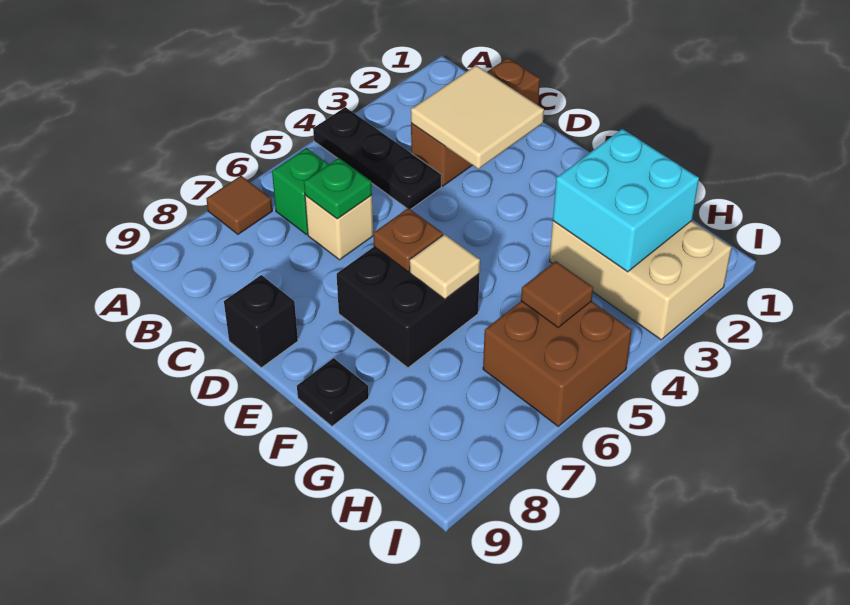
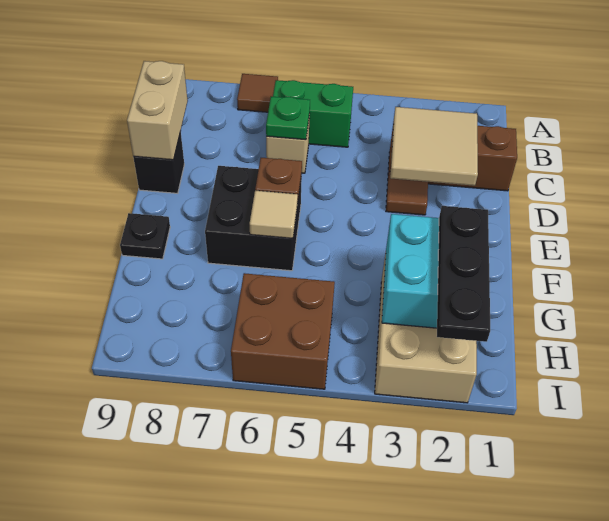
black 1x3 plate [313,107,442,209] -> black 1x3 plate moved to [437,206,490,342]
green 1x1 brick [272,148,329,234] -> green 1x2 brick [273,80,353,147]
none -> tan 1x2 brick [127,61,188,160]
brown 1x1 tile [521,261,593,327] -> brown 1x1 tile moved to [386,171,428,215]

